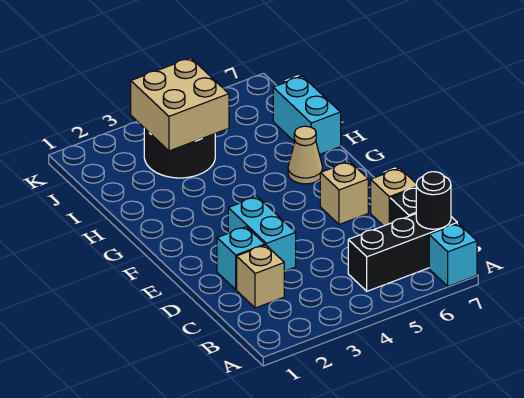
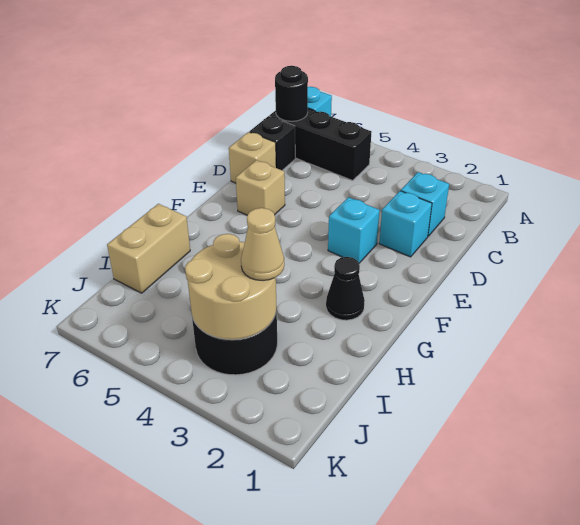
tan 1x1 brick [237,245,284,308] -> cyan 1x1 brick [401,172,449,236]
cyan 1x2 brick [228,197,296,271] -> cyan 1x1 brick [328,197,380,263]
none -> black 1x1 cone [326,257,365,320]
tan 1x1 cone [288,126,323,184] -> tan 1x1 cone moved to [241,208,284,280]
cyan 1x2 brick [273,76,341,155] -> tan 1x2 brick [107,204,190,293]
tan 2x2 brick [131,58,229,151] -> tan 2x2 round brick [185,234,276,340]

